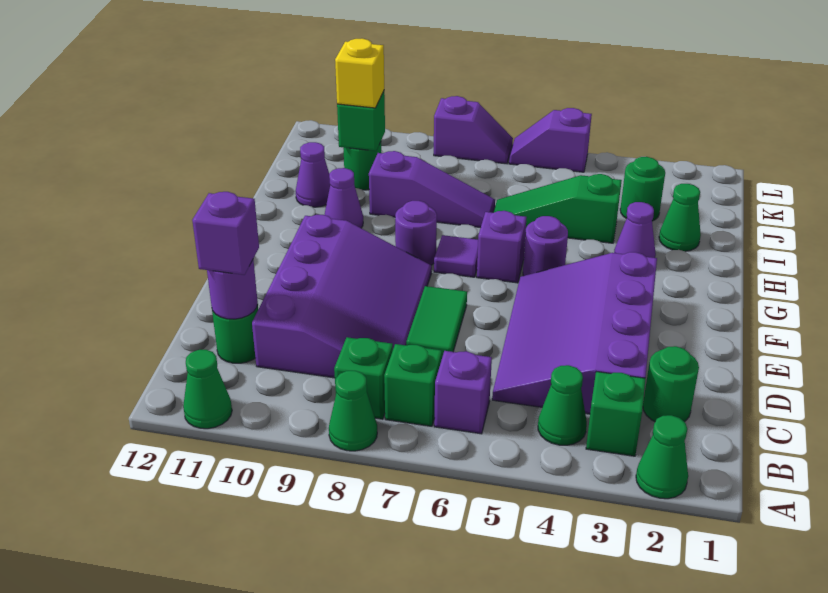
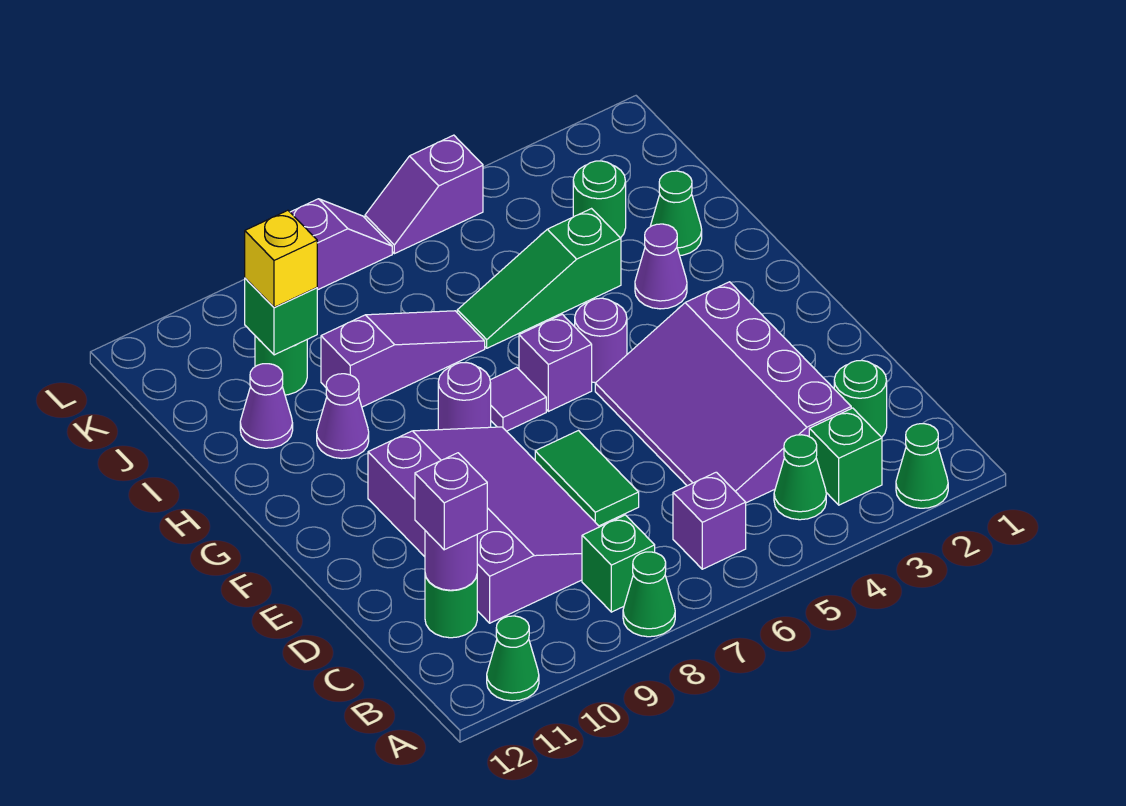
green 1x1 brick [384,344,442,426] -> none

